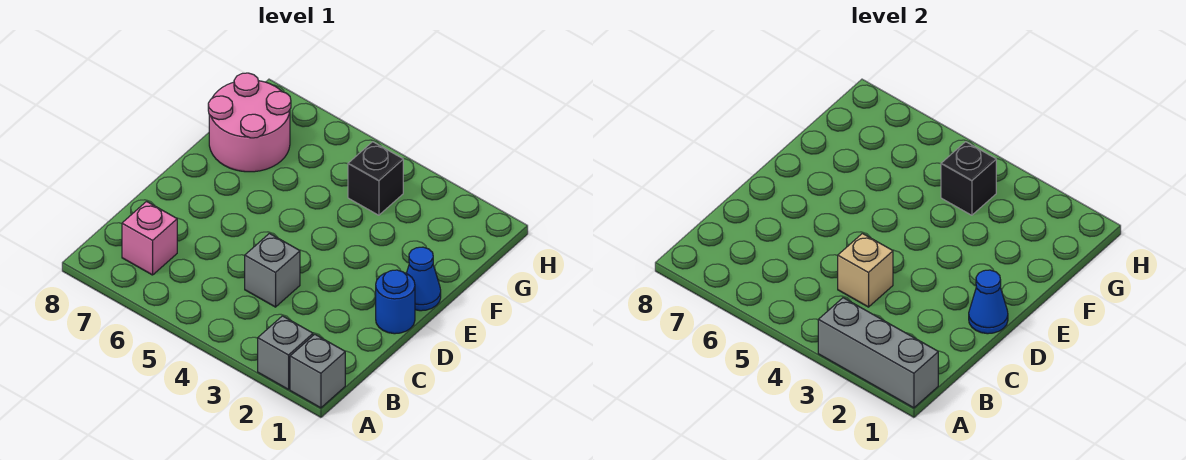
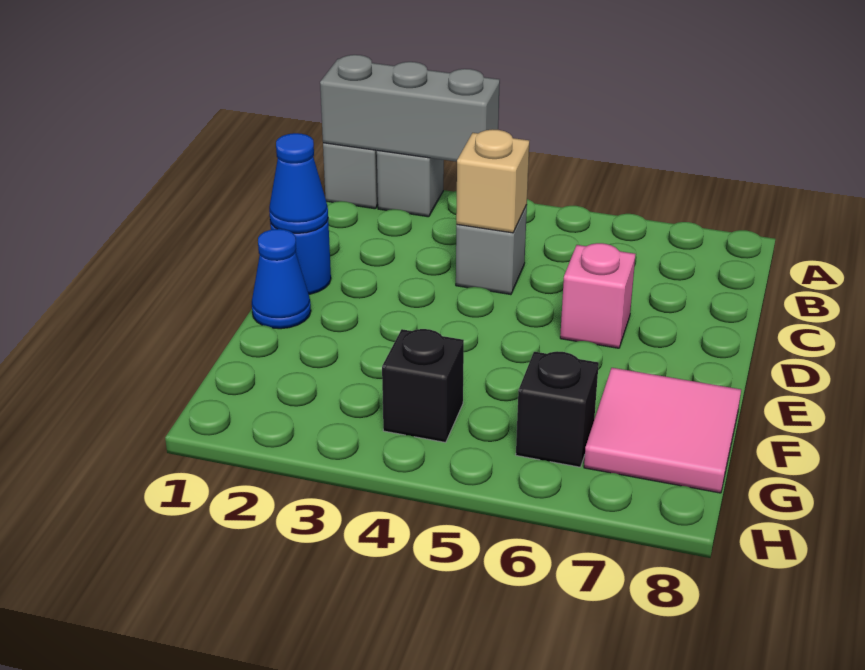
pink 1x1 brick [122,201,177,275] -> pink 1x1 brick moved to [560,243,636,348]
pink 2x2 round brick [208,73,291,172] -> pink 2x2 tile [584,368,741,493]
black 1x1 brick [941,142,996,215] -> black 1x1 brick moved to [516,351,599,467]

